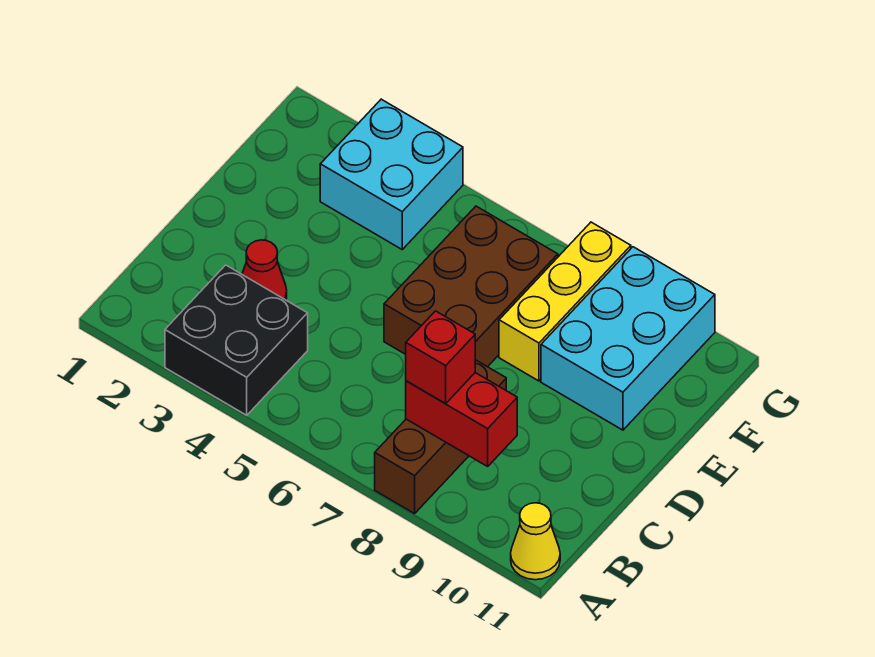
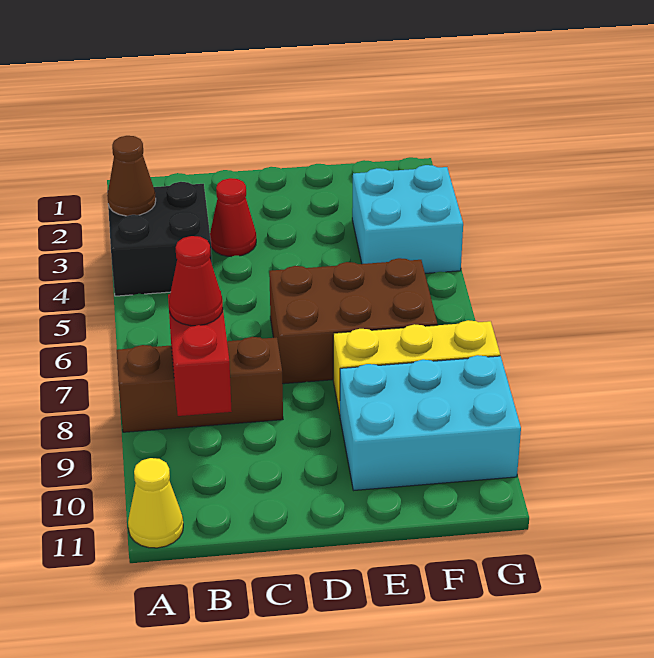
none -> brown 1x1 cone [107,136,156,216]
red 1x1 brick [406,311,475,403] -> red 1x1 cone [169,236,223,326]

